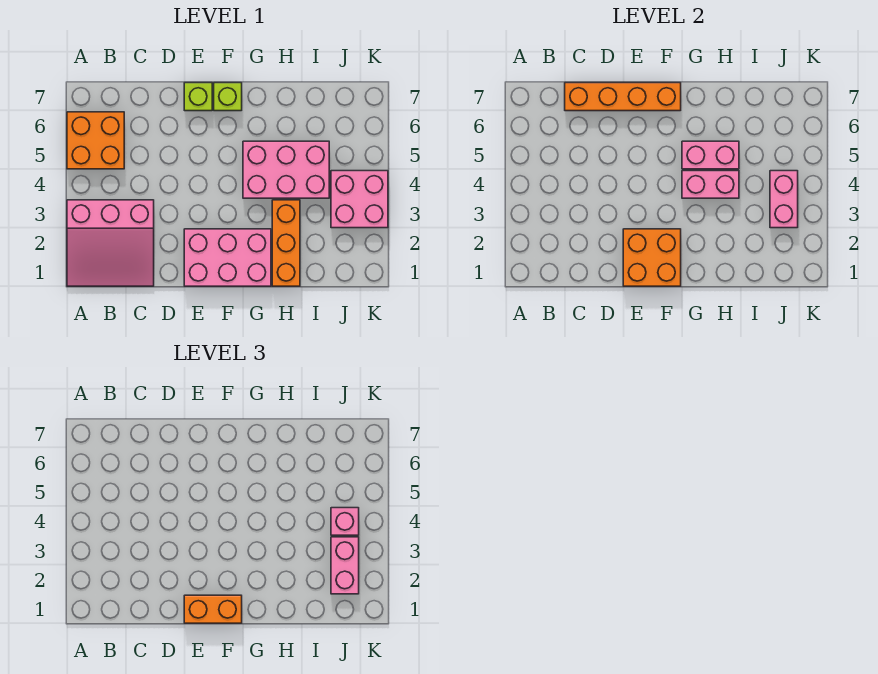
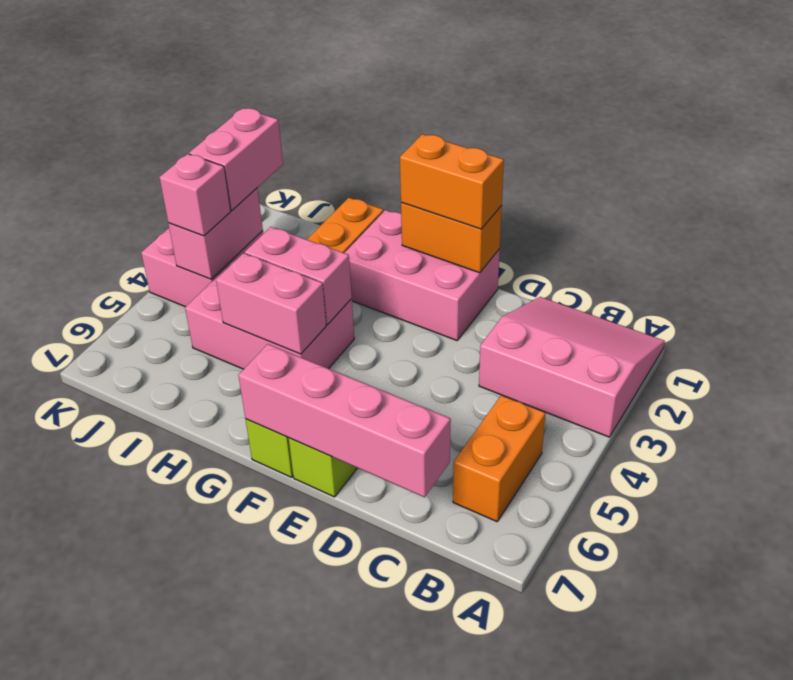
orange 2x2 brick [67,112,124,169] -> orange 1x2 brick [453,395,546,522]
orange 1x4 brick [565,83,681,111] -> pink 1x4 brick [238,344,451,497]
orange 2x2 brick [623,229,681,286] -> orange 1x2 brick [401,203,502,273]

